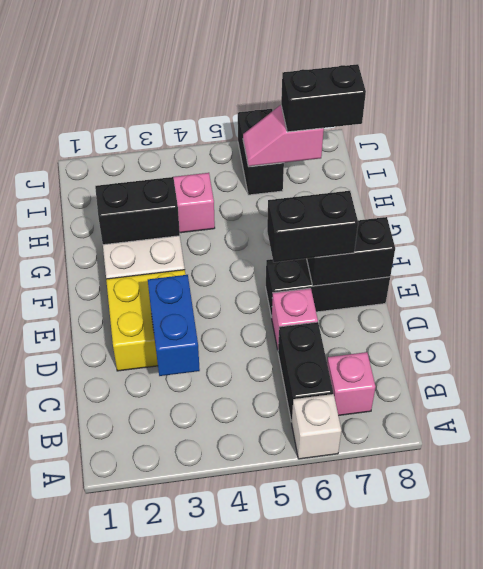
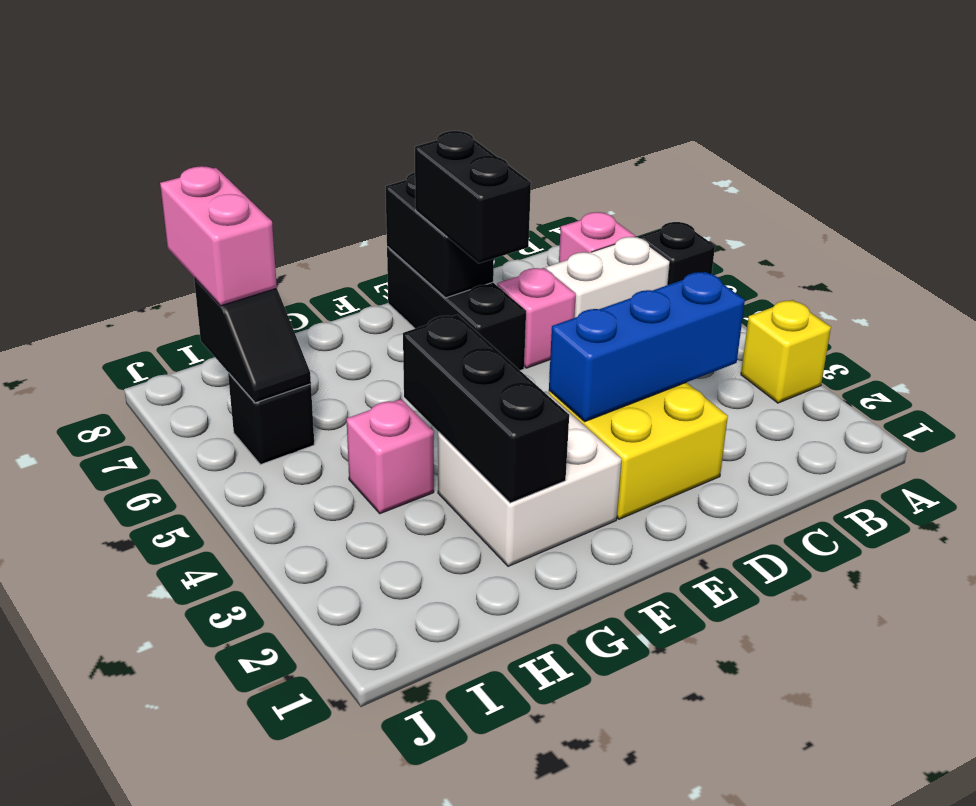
none -> yellow 1x1 brick [741,300,831,403]
white 1x1 brick [291,394,341,459] -> black 1x1 brick [639,222,715,285]
black 1x2 brick [278,322,333,421] -> white 1x2 brick [546,237,670,318]
blue 1x2 brick [148,275,200,376] -> blue 1x3 brick [549,272,745,421]
black 1x2 brick [95,177,180,245] -> black 1x3 brick [403,315,569,503]
black 1x2 brick [238,109,284,195] -> black 1x1 brick [228,373,314,465]
pink 1x2 slope [243,105,324,167] -> black 1x2 slope [194,278,311,403]
black 1x2 brick [281,64,366,132] -> pink 1x2 brick [160,166,277,306]

